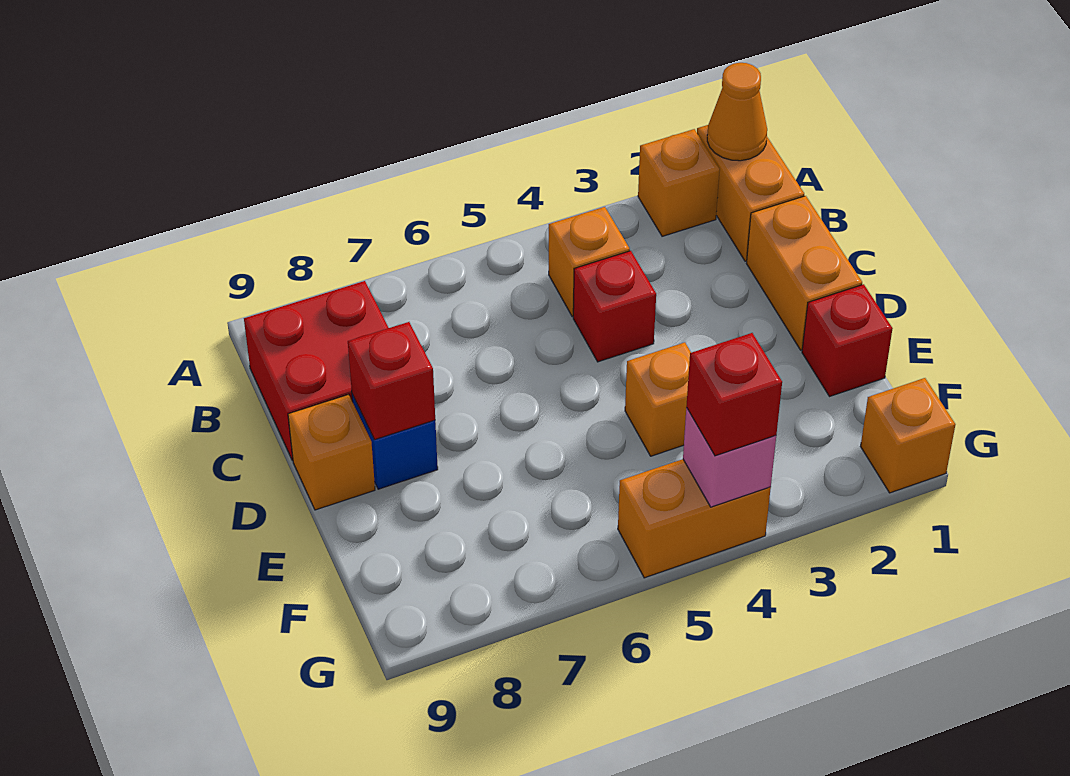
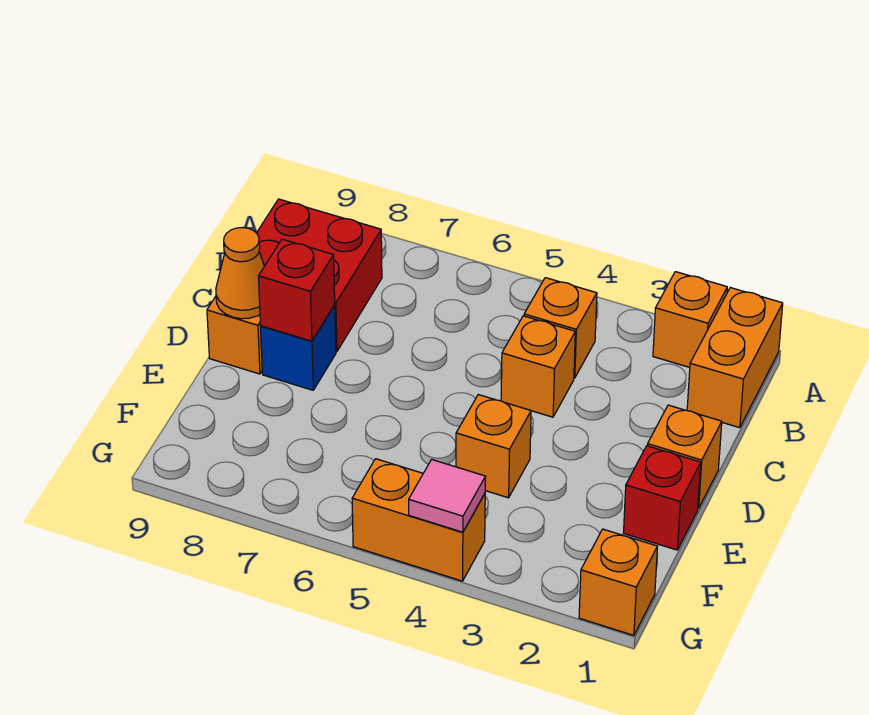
orange 1x1 cone [707,63,767,161] -> orange 1x1 cone moved to [216,227,264,319]
orange 1x2 brick [747,196,862,350] -> orange 1x1 brick [647,405,722,509]
red 1x1 brick [573,251,656,362] -> orange 1x1 brick [501,316,575,417]
pink 1x1 brick [683,408,776,507] -> pink 1x1 tile [409,460,486,532]
red 1x1 brick [686,333,782,456] -> none

